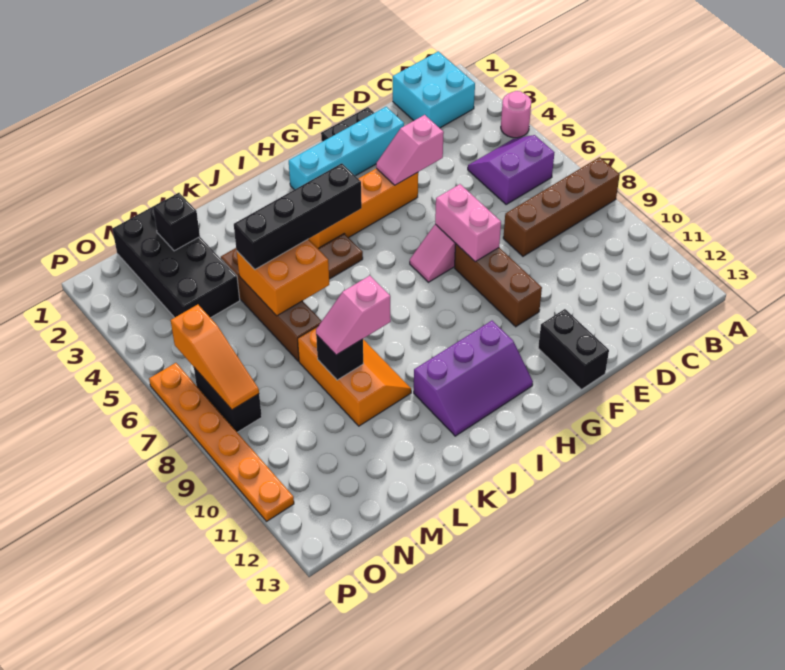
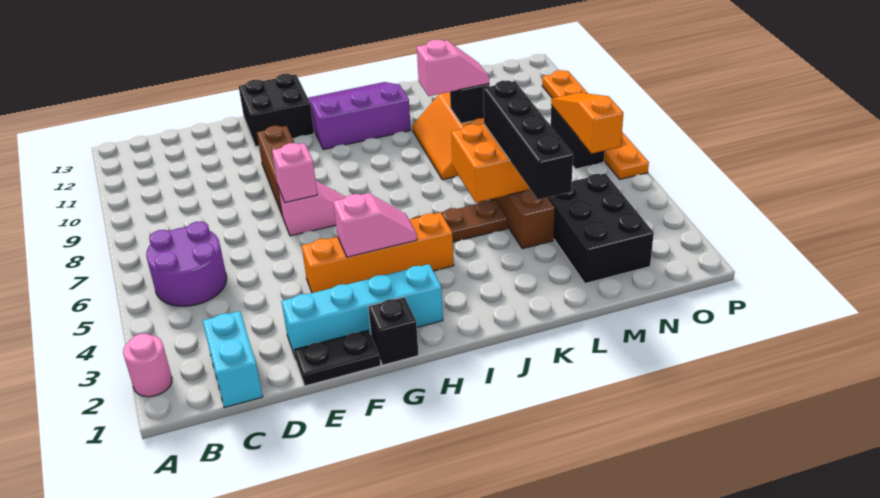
pink 1x1 round brick [501,91,531,138] -> pink 1x1 round brick moved to [123,334,172,397]
brown 1x4 brick [503,157,620,256] -> none
cyan 2x2 brick [393,51,475,128] -> cyan 1x2 brick [203,311,263,408]
purple 2x2 slope [468,135,554,204] -> purple 2x2 round brick [146,221,227,306]
pink 1x2 slope [376,115,444,185] -> pink 1x2 slope moved to [333,193,417,257]
pink 1x2 brick [435,184,501,262] -> pink 1x1 brick [272,143,317,203]
black 1x2 brick [538,309,609,390] -> black 2x2 brick [239,74,314,146]
purple 2x3 slope [414,321,533,436] -> purple 3x3 slope [308,82,411,150]
black 1x4 brick [234,163,362,269] -> black 1x4 brick turned to [484,81,573,200]
black 2x4 brick [112,207,240,318] -> black 2x3 brick [547,173,654,283]
black 1x1 brick [153,193,200,251] -> black 1x1 brick moved to [368,297,419,365]

